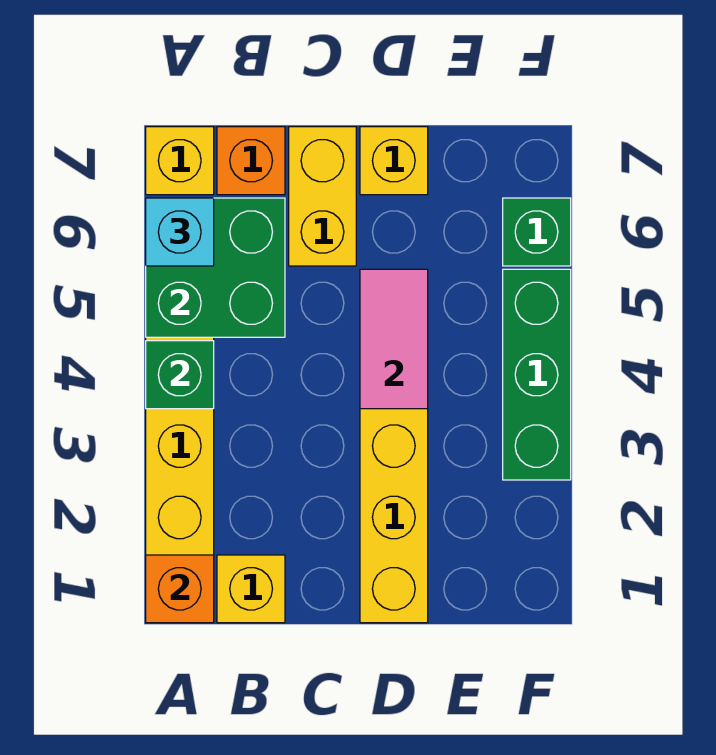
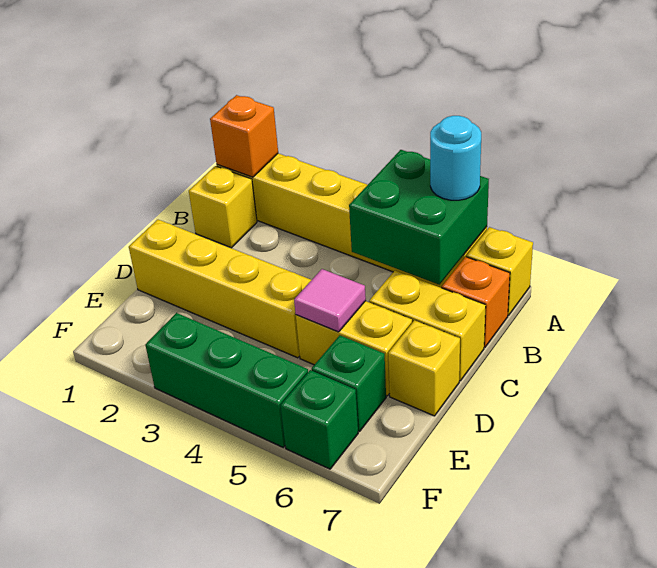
green 1x1 brick [146,341,214,409] -> green 1x1 brick moved to [312,335,386,432]
cyan 1x1 brick [146,198,214,266] -> cyan 1x1 round brick [430,116,481,200]
pink 1x2 tile [360,269,428,409] -> pink 1x1 tile [294,269,366,332]
none -> yellow 1x2 brick [296,301,412,396]

